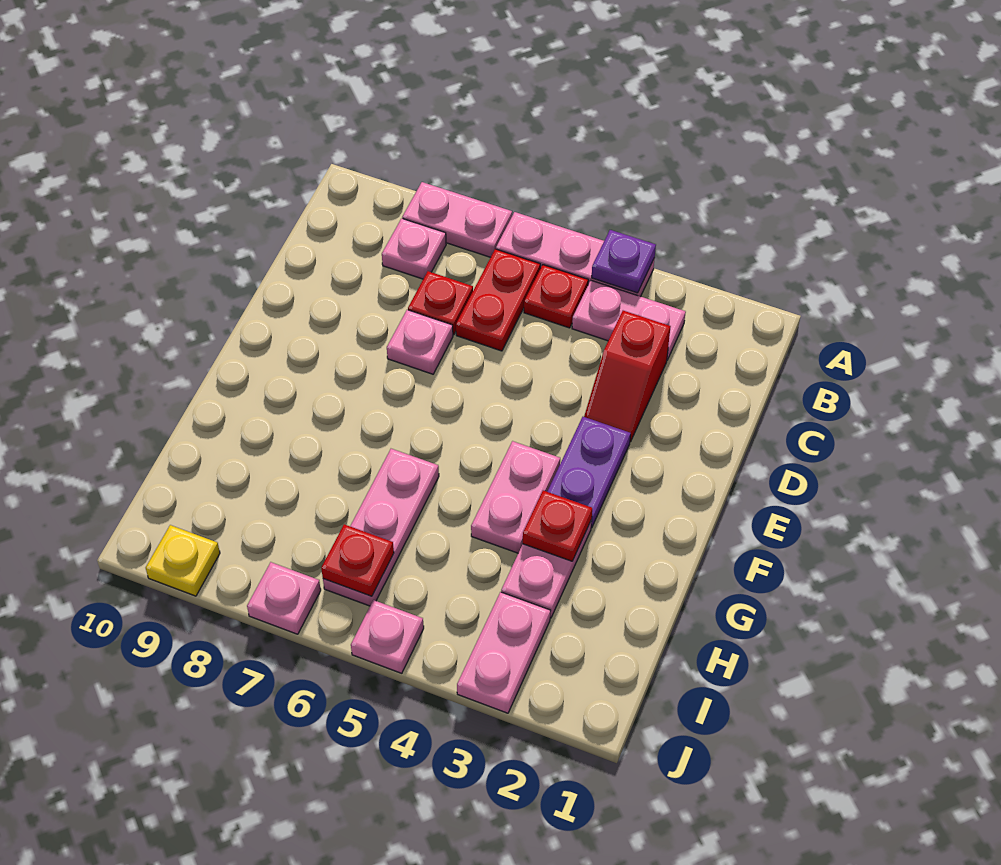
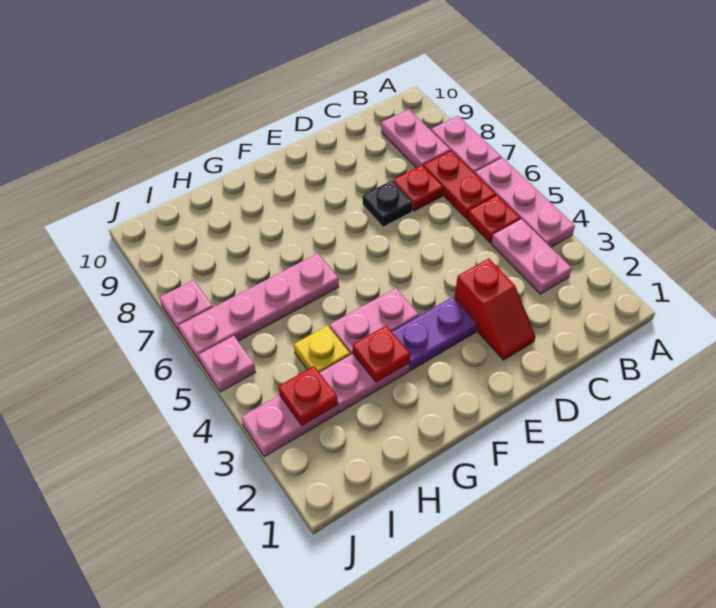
purple 1x1 plate [592,230,656,293] -> none
red 1x2 plate [456,249,540,351] -> red 1x2 plate turned to [423,151,496,219]
pink 1x1 plate [382,218,446,279] -> pink 1x2 plate [381,109,450,168]
red 1x2 slope [584,311,671,442] -> red 1x2 slope turned to [455,259,536,360]
pink 1x1 plate [387,310,453,374] -> black 1x1 plate [363,181,413,227]
pink 1x3 plate [323,449,439,606] -> pink 1x4 plate [179,253,339,361]
red 1x1 plate [321,524,394,596] -> red 1x1 plate moved to [278,366,338,425]
yellow 1x1 plate [146,525,220,596] -> yellow 1x1 plate moved to [294,326,350,373]

